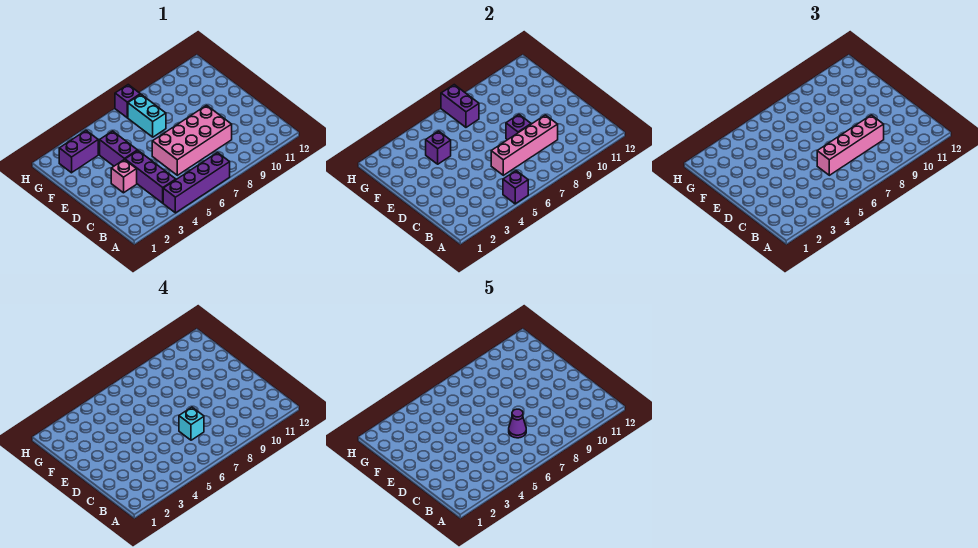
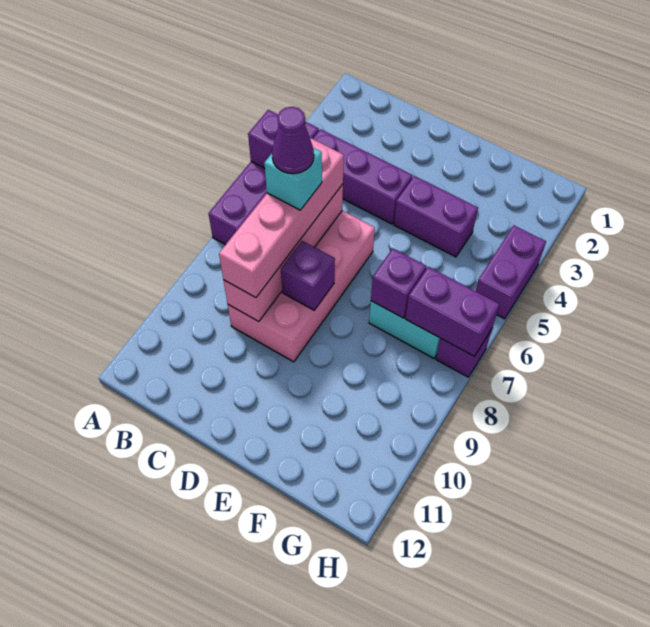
pink 1x1 brick [111,159,137,193] -> none
purple 1x1 brick [426,131,451,164] -> purple 1x1 brick moved to [371,248,426,318]
purple 1x2 brick [59,131,98,173] -> purple 1x2 brick moved to [476,225,546,319]

